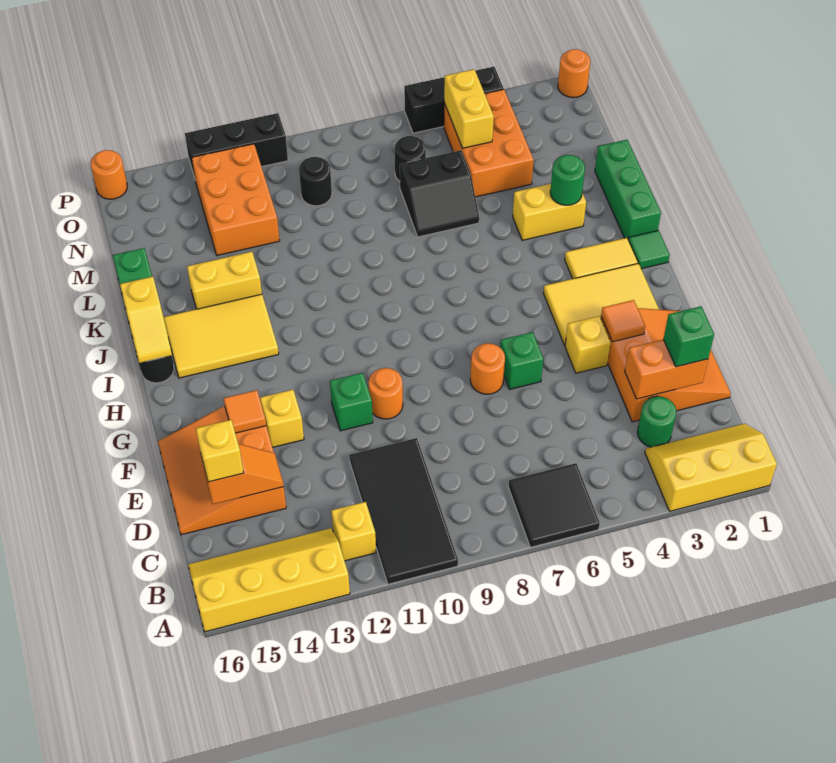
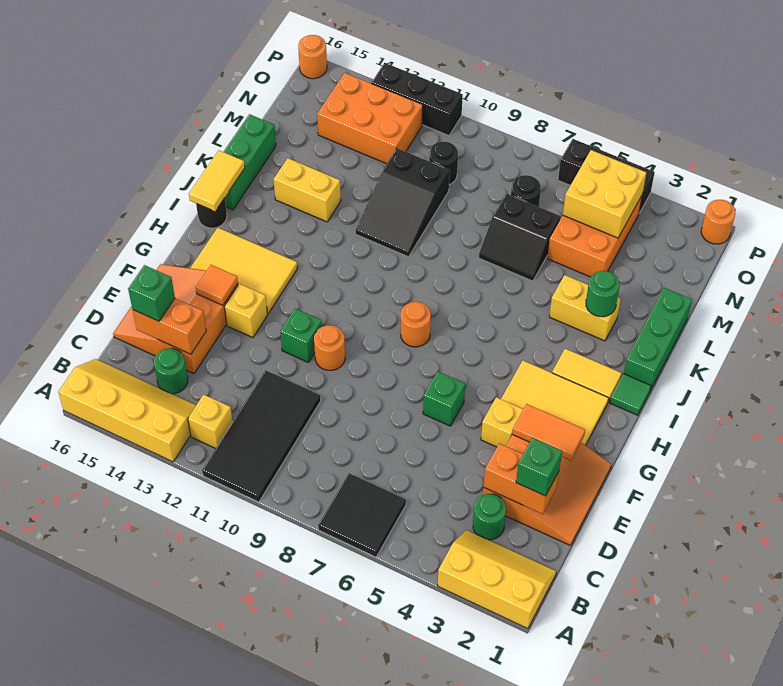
none -> green 1x1 round brick [154,348,188,394]
orange 1x2 slope [202,444,284,504] -> orange 1x2 brick [133,298,206,354]
yellow 1x1 brick [196,420,244,482] -> green 1x1 brick [128,265,175,321]
orange 1x1 tile [601,300,645,342] -> orange 1x2 tile [512,404,585,460]
orange 1x1 round brick [470,343,505,394] -> orange 1x1 round brick moved to [401,302,431,347]
yellow 2x3 tile [164,294,279,378] -> yellow 2x3 tile moved to [191,228,298,314]
yellow 1x2 slope [120,277,172,363] -> yellow 1x2 tile [189,150,245,211]
none -> black 2x3 slope [355,148,450,257]
orange 2x3 brick [192,144,280,255] -> orange 2x3 brick turned to [317,73,423,164]
yellow 1x2 brick [444,69,494,148] -> yellow 2x2 brick [563,150,646,238]

